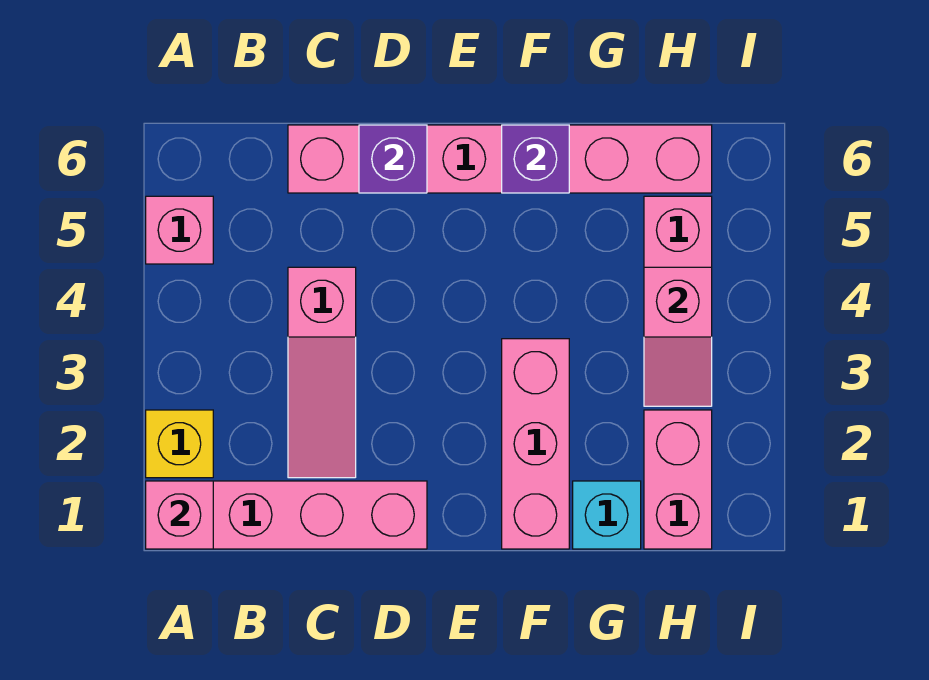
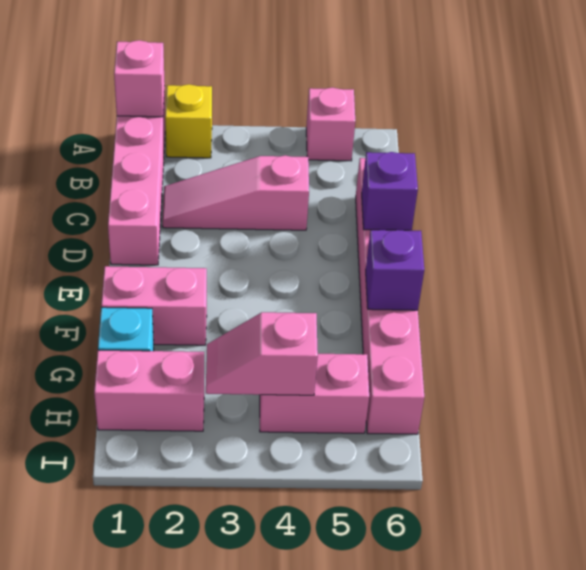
pink 1x3 brick [502,339,569,549] -> pink 1x2 brick [101,266,207,345]

